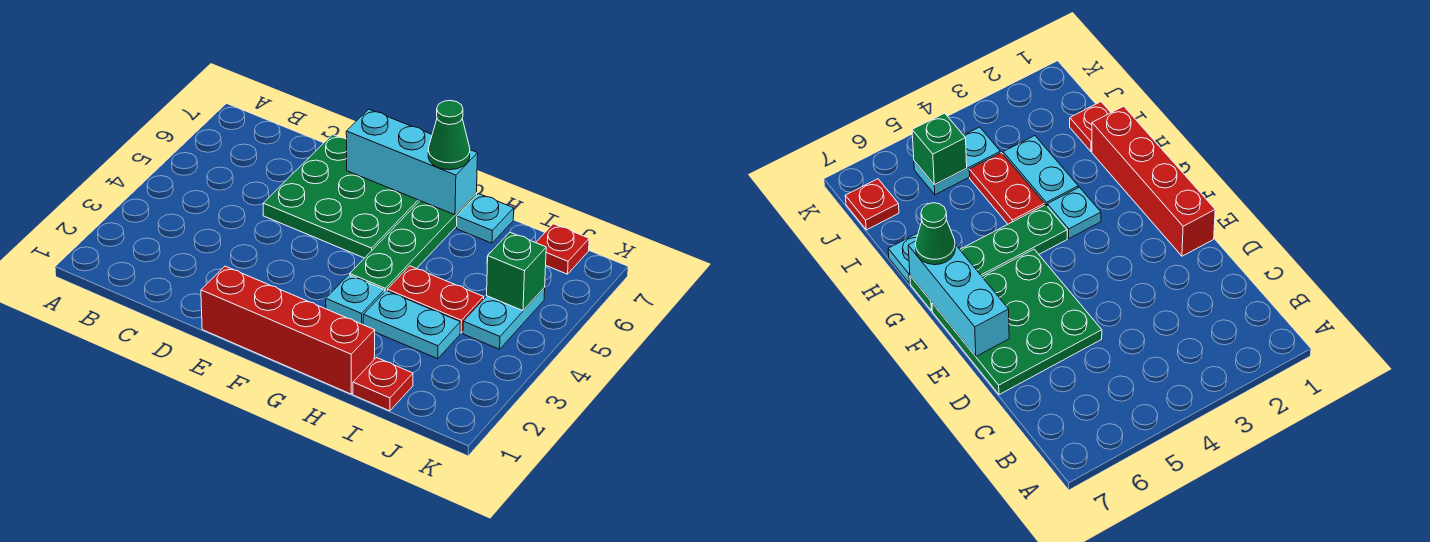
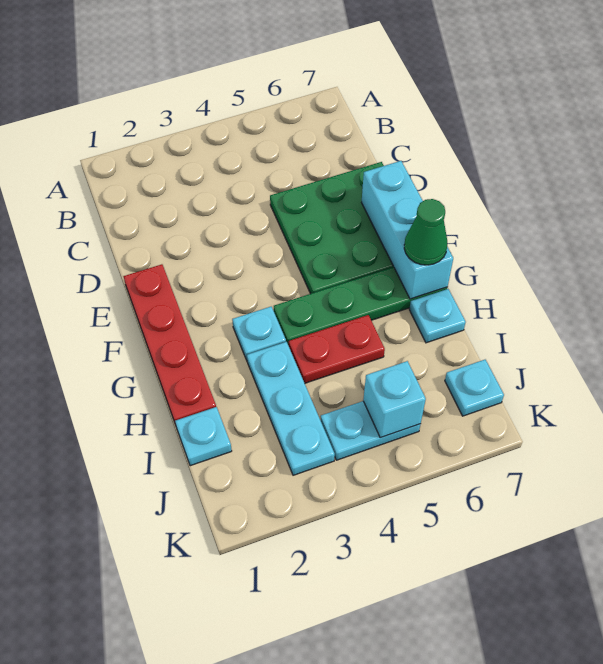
red 1x4 brick [201,266,375,394] -> red 1x4 plate [123,264,216,425]
cyan 1x2 plate [363,291,460,359] -> cyan 1x3 plate [247,342,335,475]
red 1x2 plate [387,266,484,333] -> red 1x2 plate turned to [289,315,385,383]
red 1x1 plate [353,358,413,411] -> cyan 1x1 plate [175,407,232,466]
green 1x1 brick [487,232,546,311] -> cyan 1x1 brick [363,361,426,438]
red 1x1 plate [536,224,589,274] -> cyan 1x1 plate [445,360,504,416]

